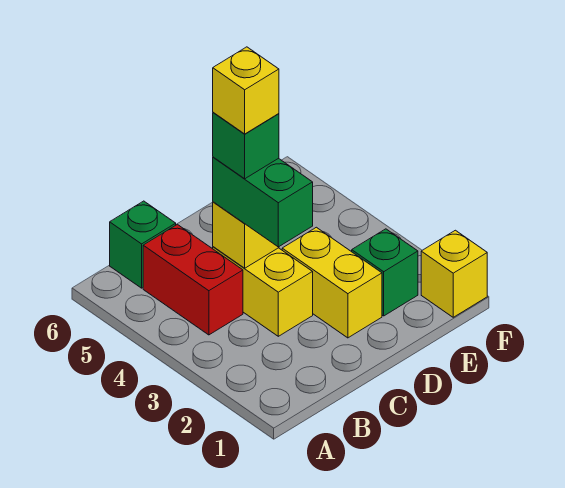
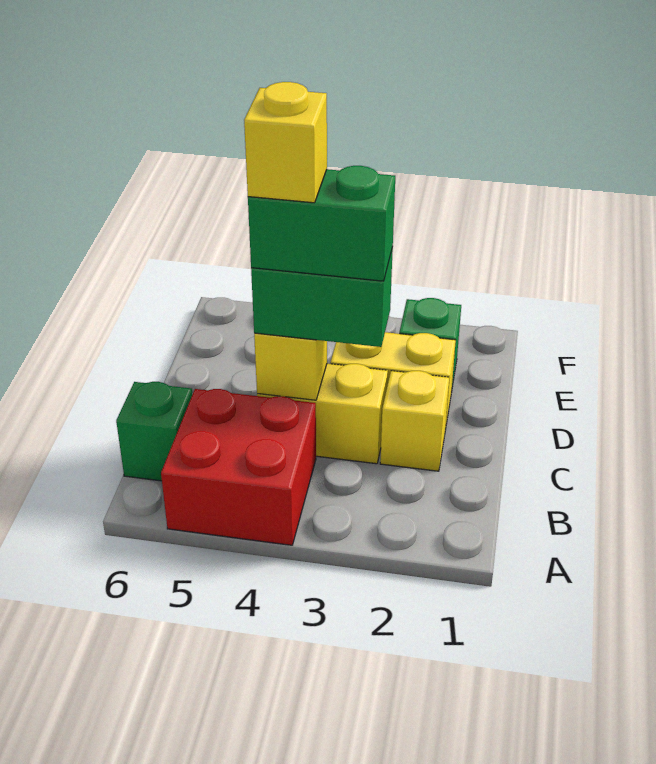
red 1x2 brick [143,224,243,335] -> red 2x2 brick [161,389,316,545]
green 1x1 brick [213,112,279,179] -> green 1x2 brick [248,166,395,281]
yellow 1x1 brick [421,230,487,317] -> yellow 1x1 brick moved to [380,371,450,471]

